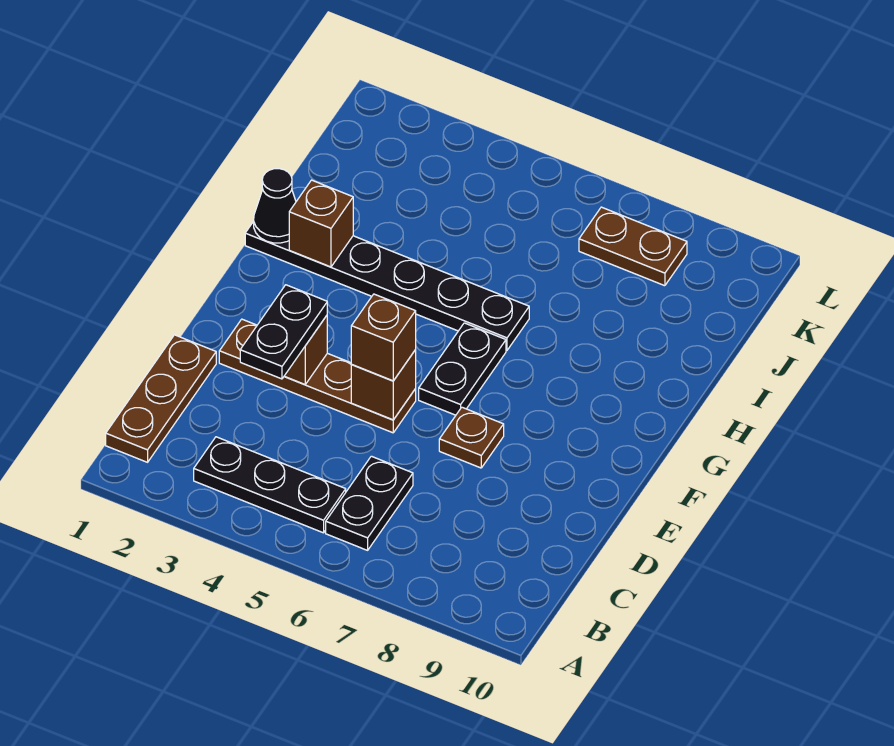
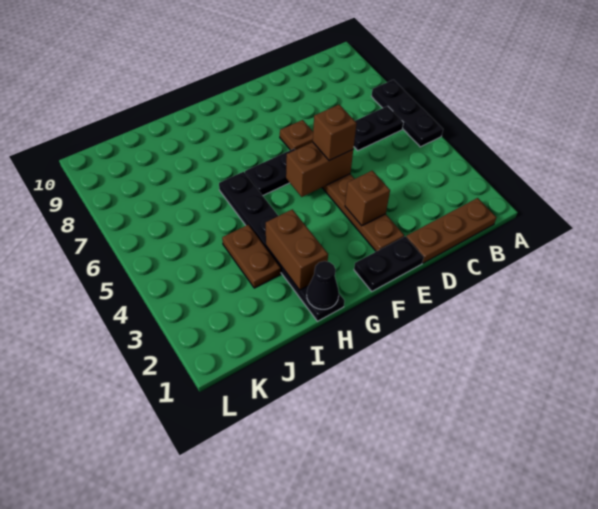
black 1x3 plate [194,437,346,533] -> black 1x3 plate moved to [371,80,443,147]
black 1x2 plate [240,285,327,379] -> black 1x2 plate moved to [354,236,424,291]
brown 1x1 brick [351,350,416,420] -> brown 1x2 brick [286,142,353,197]
brown 1x1 brick [289,180,353,267] -> brown 1x2 brick [266,209,328,290]
brown 1x2 plate [579,207,687,286] -> brown 1x2 plate moved to [222,225,281,288]

